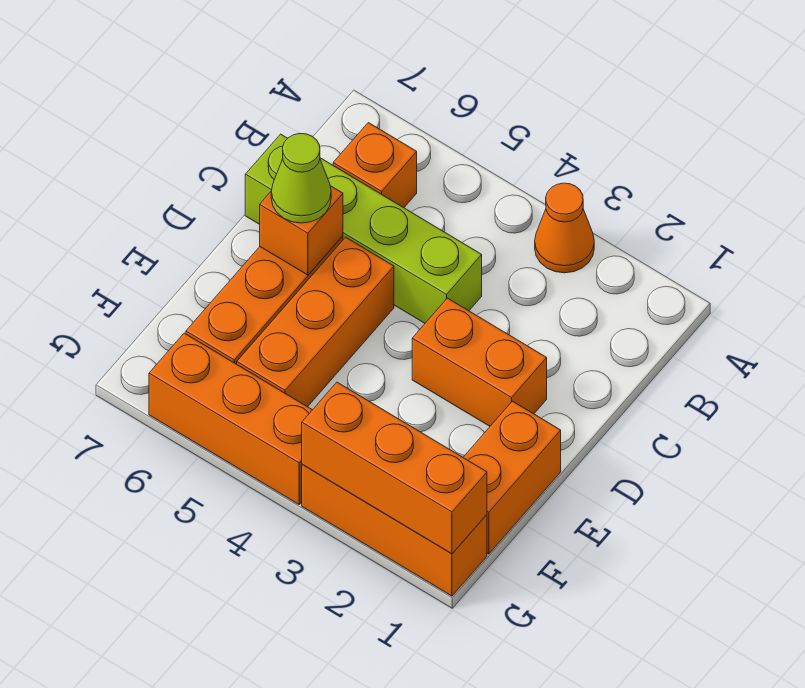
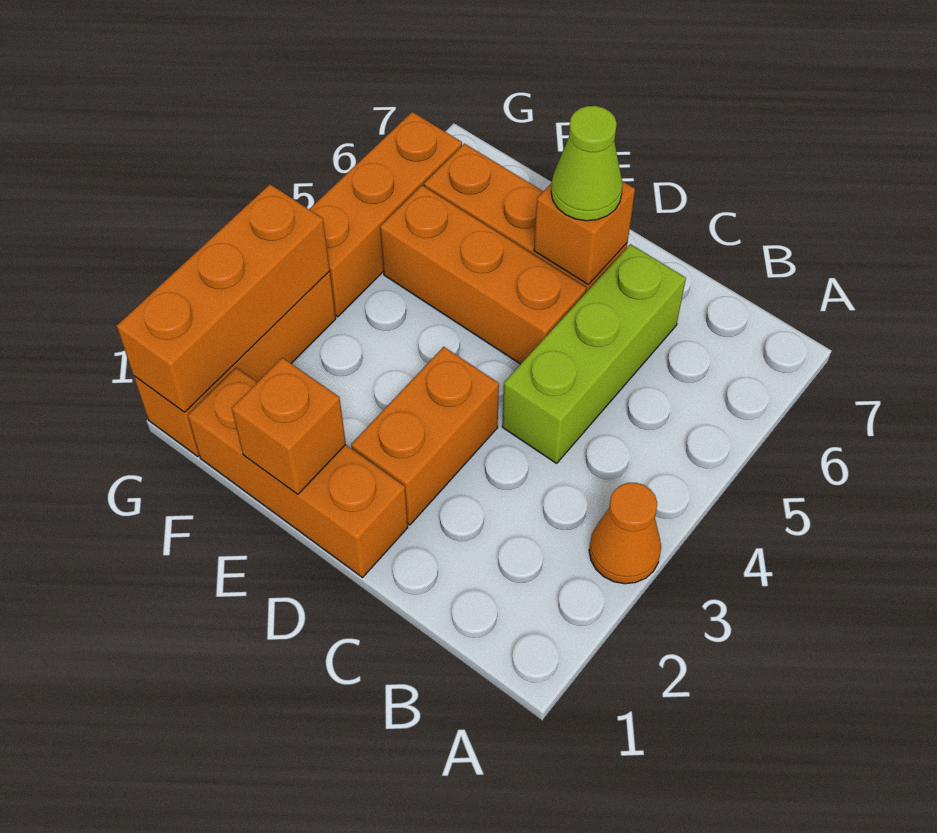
orange 1x1 brick [333,123,417,208] -> orange 1x1 brick moved to [232,358,346,494]
lime 1x4 brick [245,134,482,323] -> lime 1x3 brick [502,244,686,463]
orange 1x2 brick [463,401,561,554] -> orange 1x3 brick [188,368,408,577]

